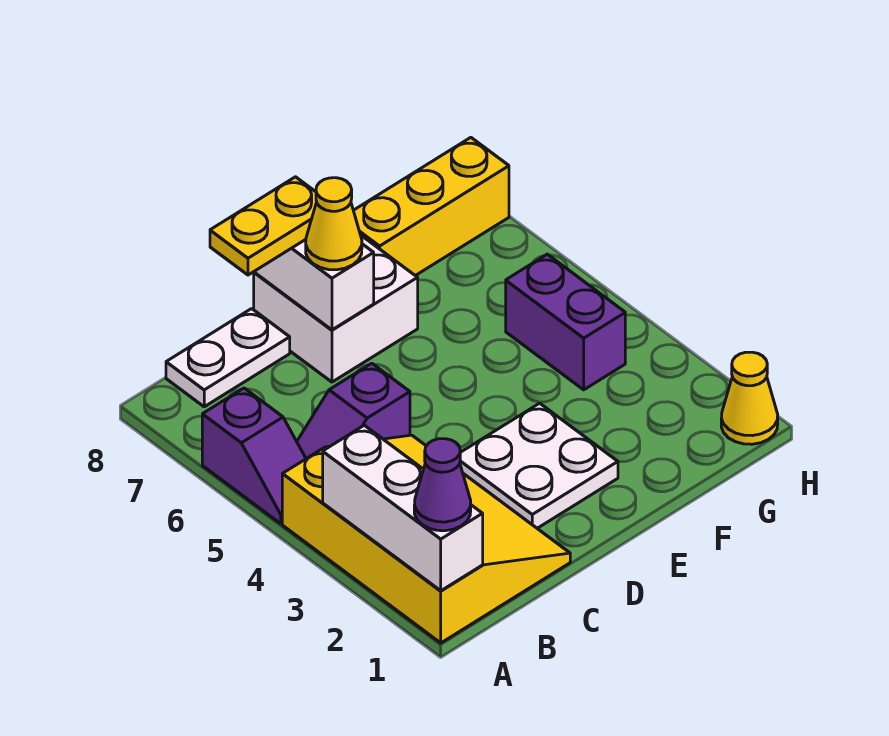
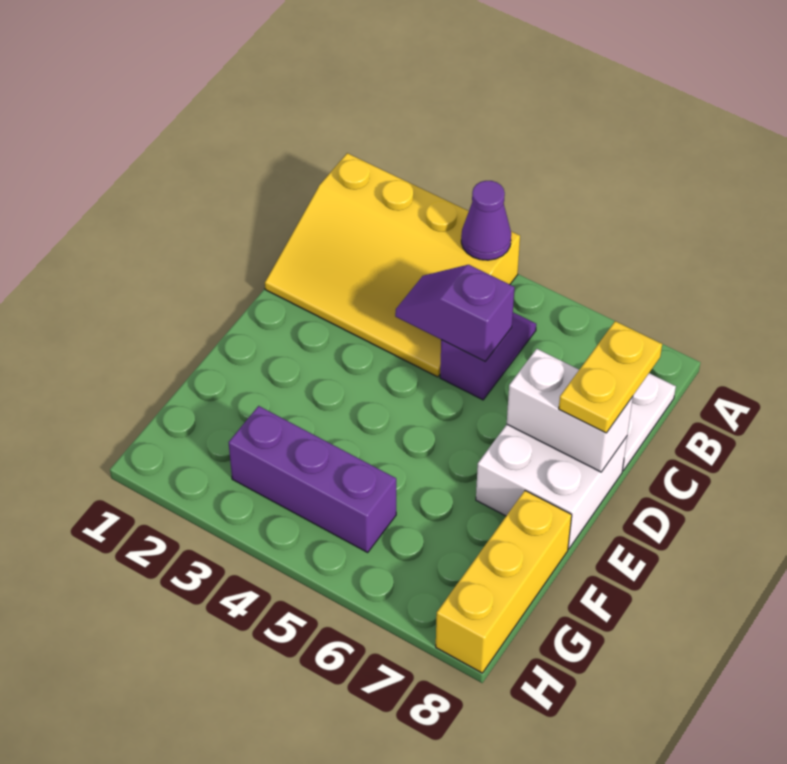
white 1x3 brick [323,425,483,591] -> none
purple 1x1 cone [414,439,471,531] -> purple 1x1 cone moved to [461,181,511,260]
purple 1x2 slope [202,388,306,524] -> purple 1x2 slope moved to [395,265,515,361]
white 2x2 plate [460,403,618,528] -> none
yellow 1x1 cone [306,178,362,270] -> none
purple 1x2 brick [506,254,625,390] -> purple 1x3 brick [229,406,396,552]
yellow 1x1 cone [721,352,778,444] -> none

